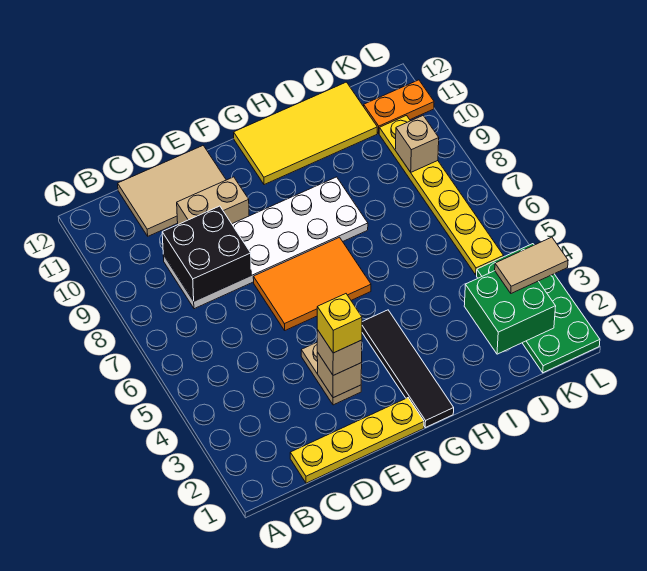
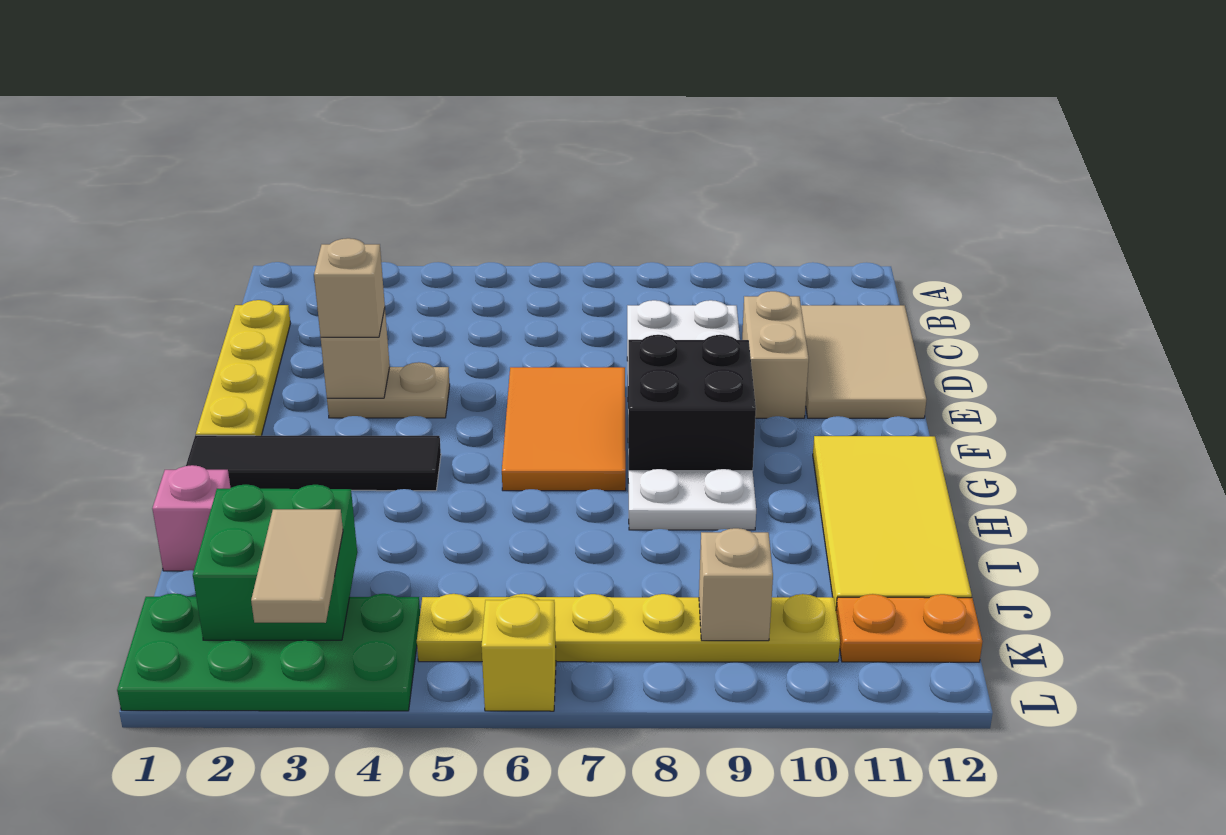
black 2x2 brick [162,206,251,301] -> black 2x2 brick moved to [628,335,756,471]
yellow 1x1 brick [317,294,362,353] -> yellow 1x1 brick moved to [482,597,556,711]
none -> pink 1x1 brick [152,465,230,571]
orange 1x2 plate [364,80,434,133] -> orange 1x2 plate turned to [836,594,982,662]

